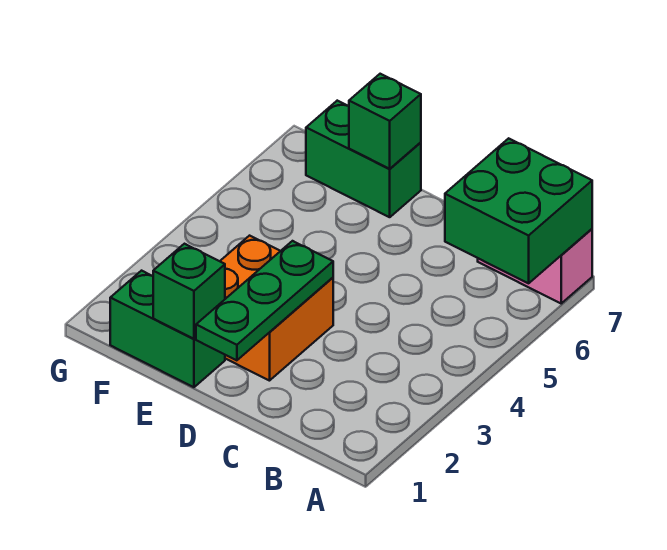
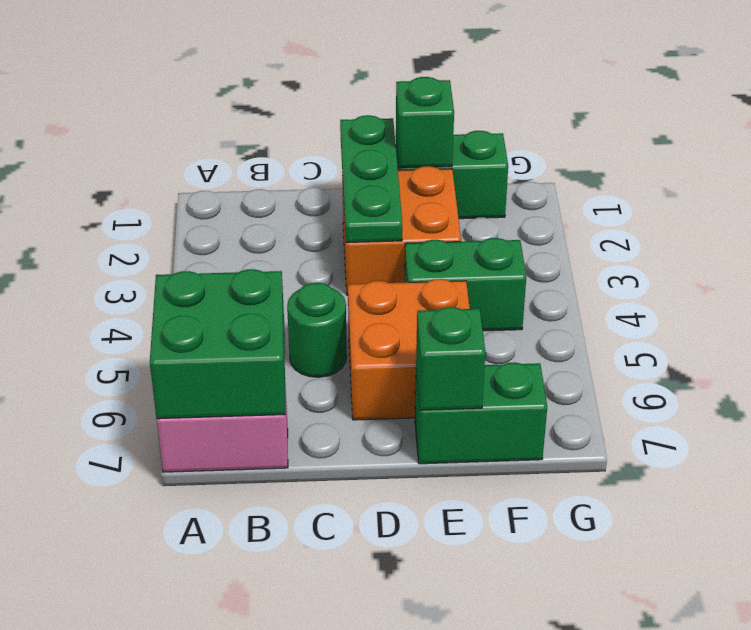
none -> green 1x1 round brick [287,283,347,377]
none -> orange 2x2 brick [348,279,470,420]
none -> green 1x2 brick [405,238,526,331]

